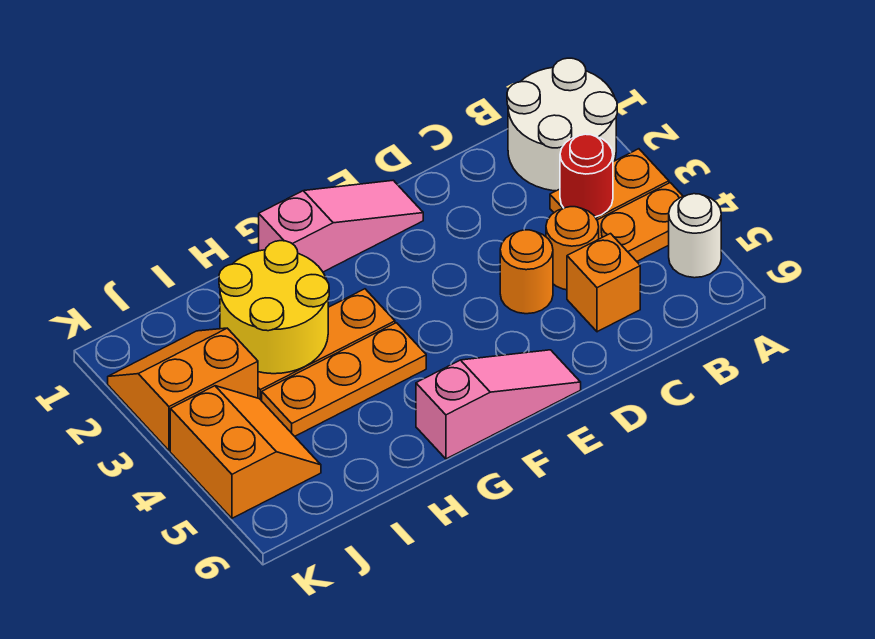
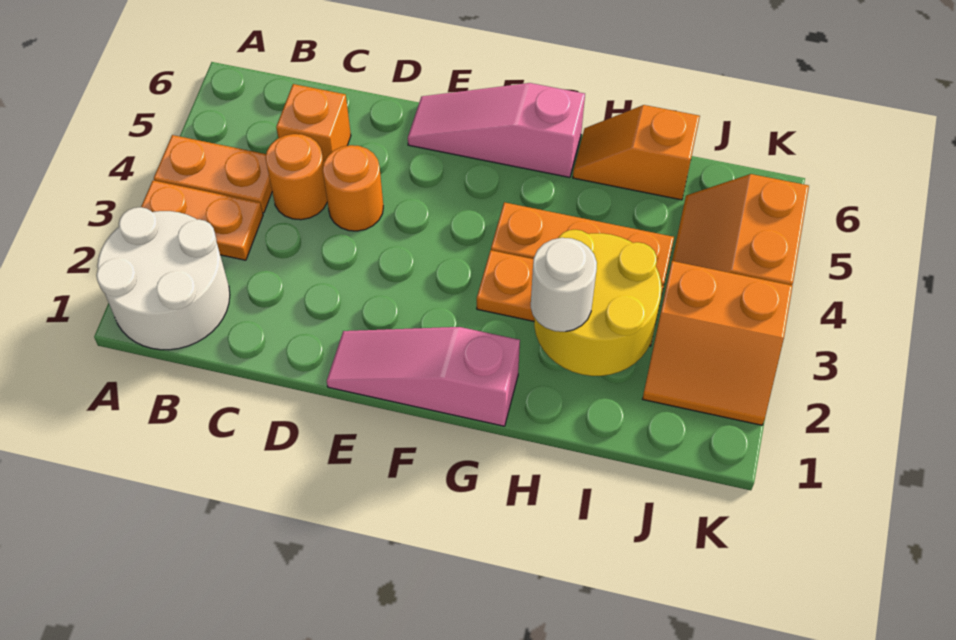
white 1x1 round brick [669,194,721,278] -> white 1x1 round brick moved to [531,238,597,332]
red 1x1 round brick [560,134,613,217] -> none
none -> orange 1x2 slope [573,105,700,200]

